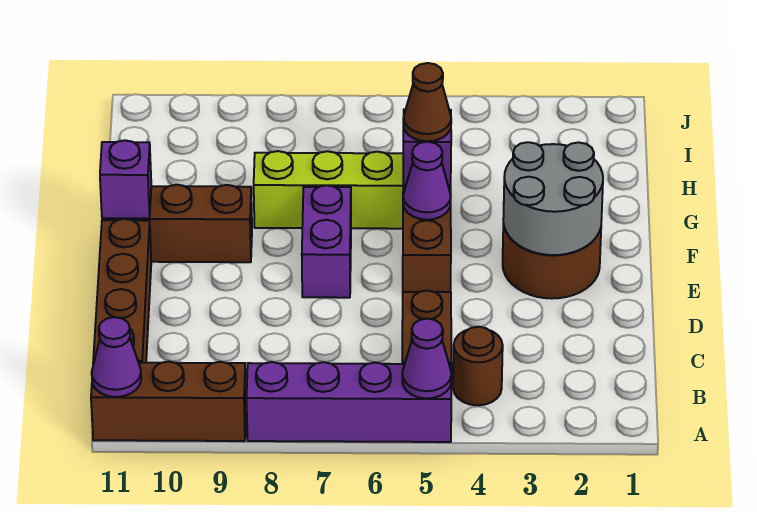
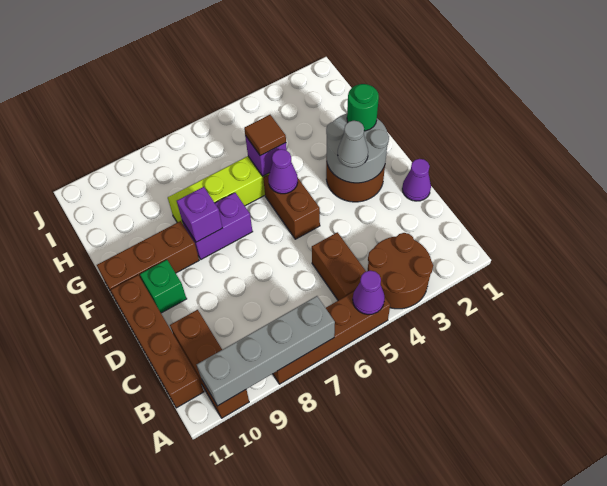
purple 1x4 brick [247,362,451,442] -> brown 1x4 brick [273,292,390,384]
none -> grey 1x4 brick [197,296,335,406]
brown 1x3 brick [91,362,246,441] -> brown 1x3 brick turned to [170,310,249,418]
purple 1x1 cone [92,317,141,397] -> purple 1x1 cone moved to [402,159,431,201]
brown 1x1 round brick [453,327,503,405] -> brown 2x2 round brick [368,233,433,309]
none -> grey 1x1 cone [338,121,368,168]
purple 1x2 brick [302,185,351,298] -> purple 1x2 brick turned to [182,193,253,259]
none -> green 1x1 brick [140,260,187,313]
none -> green 1x1 round brick [347,84,379,131]
purple 1x1 brick [100,140,151,218] -> purple 1x1 brick moved to [177,187,222,242]
brown 1x1 cone [403,63,451,141] -> brown 1x1 tile [244,115,286,156]

